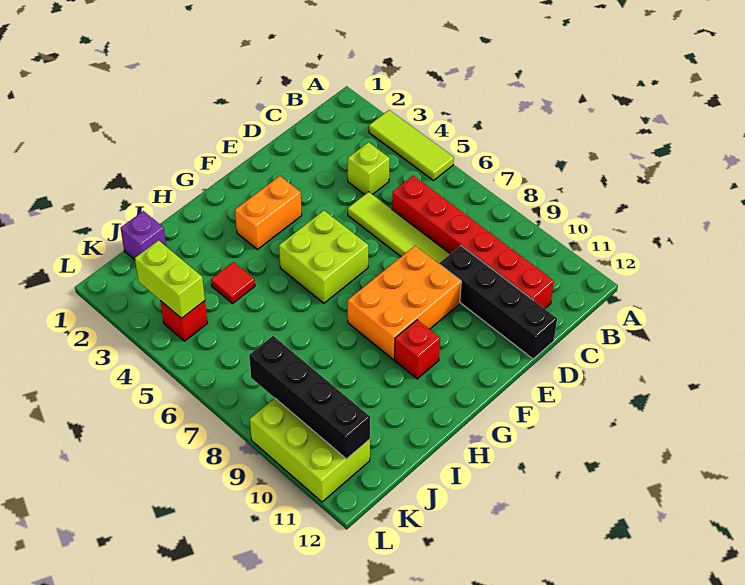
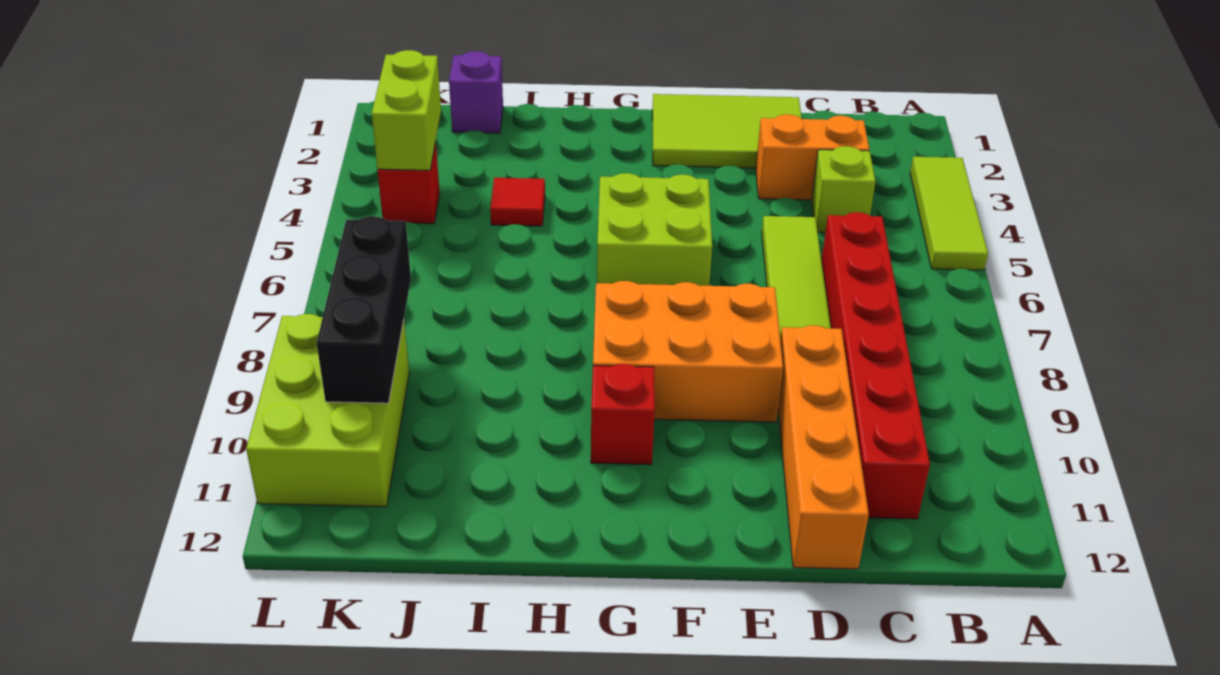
none -> lime 2x3 tile [652,94,802,168]
black 1x4 brick [440,246,557,359] -> orange 1x4 brick [778,325,869,569]
orange 1x2 brick [235,176,302,249] -> orange 1x2 brick moved to [756,114,869,200]
black 1x4 brick [249,336,370,459] -> black 1x3 brick [317,216,411,403]

